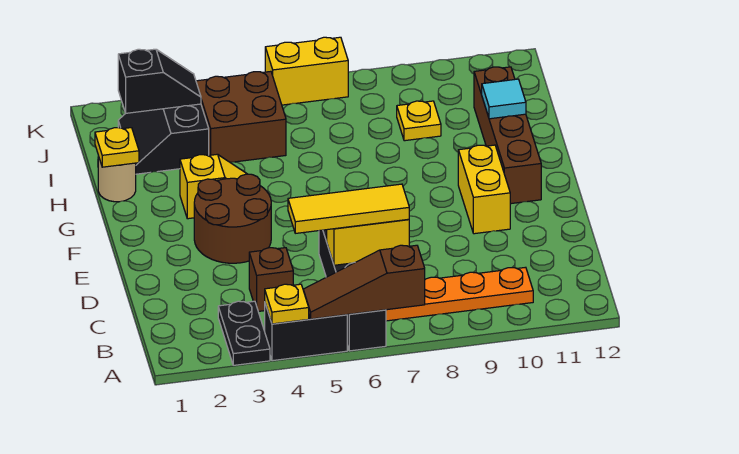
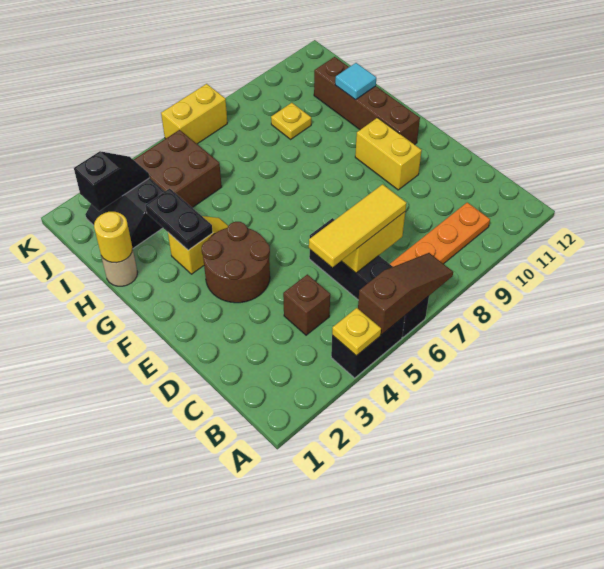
black 1x2 plate [218,301,270,365] -> black 1x2 plate moved to [145,189,213,250]
brown 1x3 slope [303,245,425,319] -> brown 1x3 slope turned to [358,253,453,335]
yellow 1x1 plate [95,128,139,167] -> yellow 1x1 round brick [94,212,133,263]

